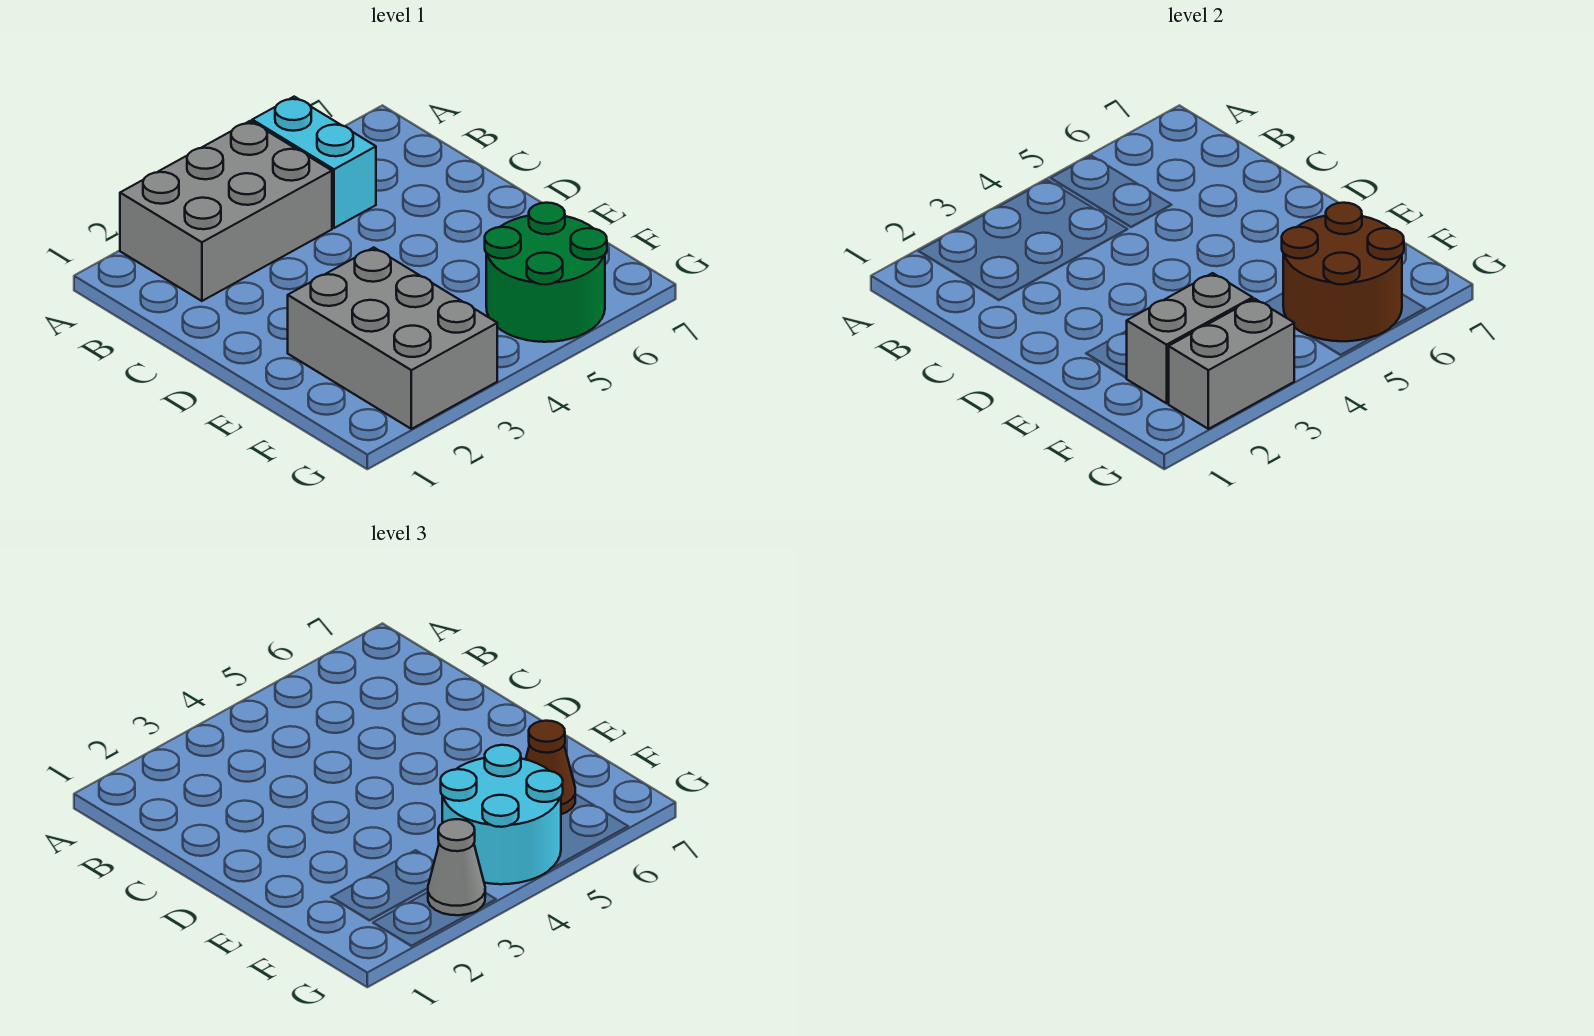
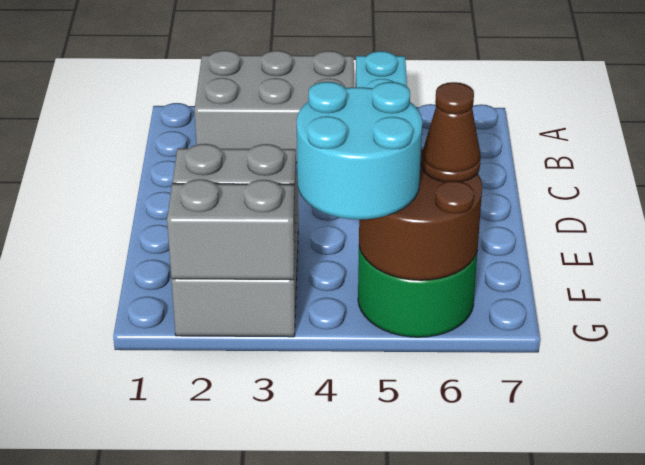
grey 1x1 cone [428,819,485,915] -> none

